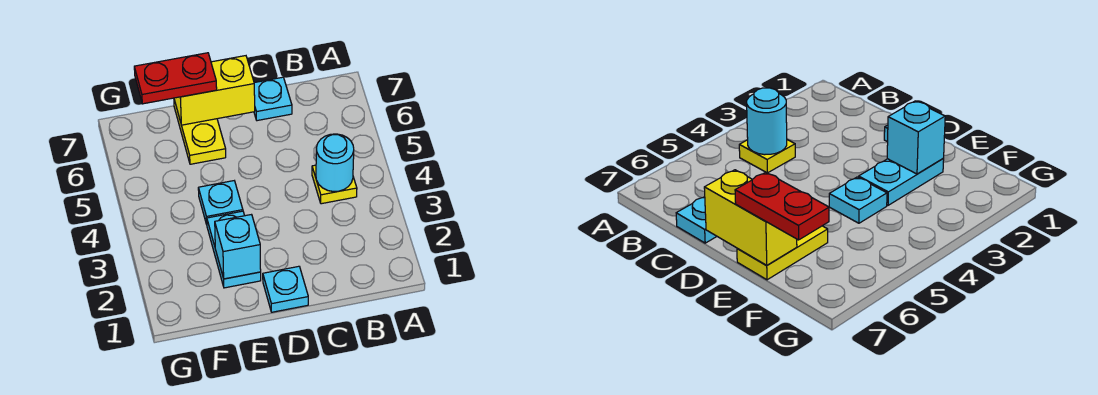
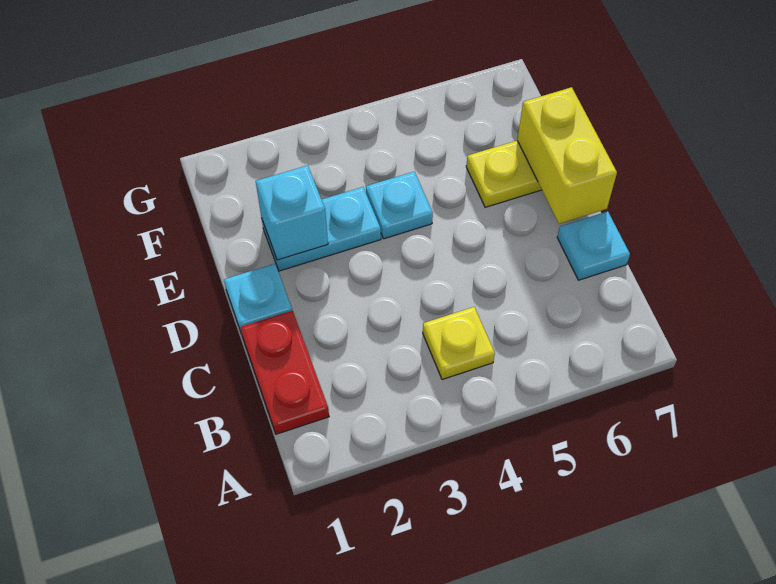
cyan 1x1 round brick [316,134,354,192] -> none
red 1x2 plate [134,53,217,104] -> red 1x2 plate moved to [240,311,329,434]

